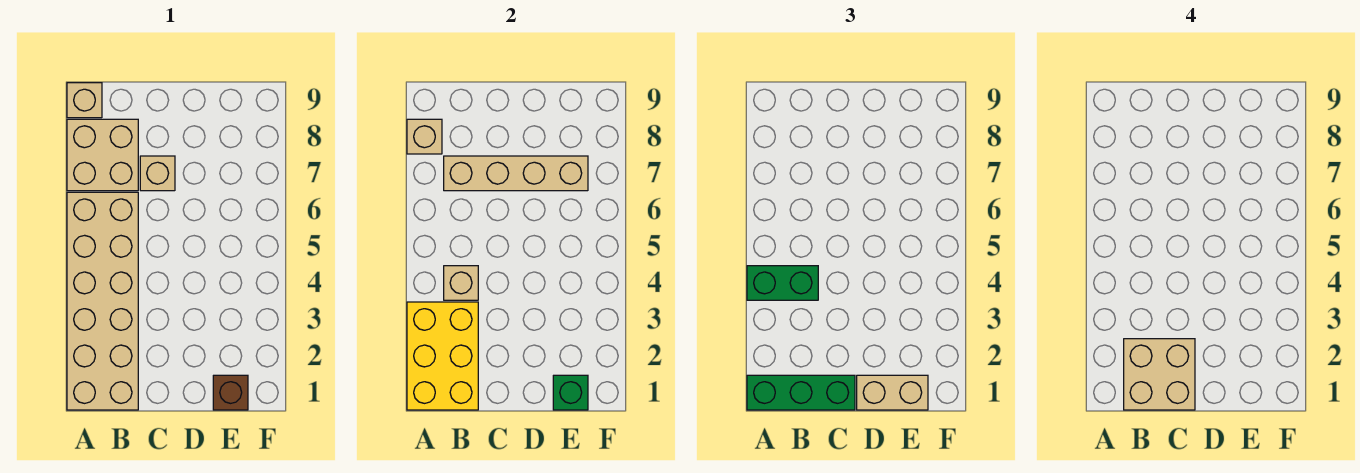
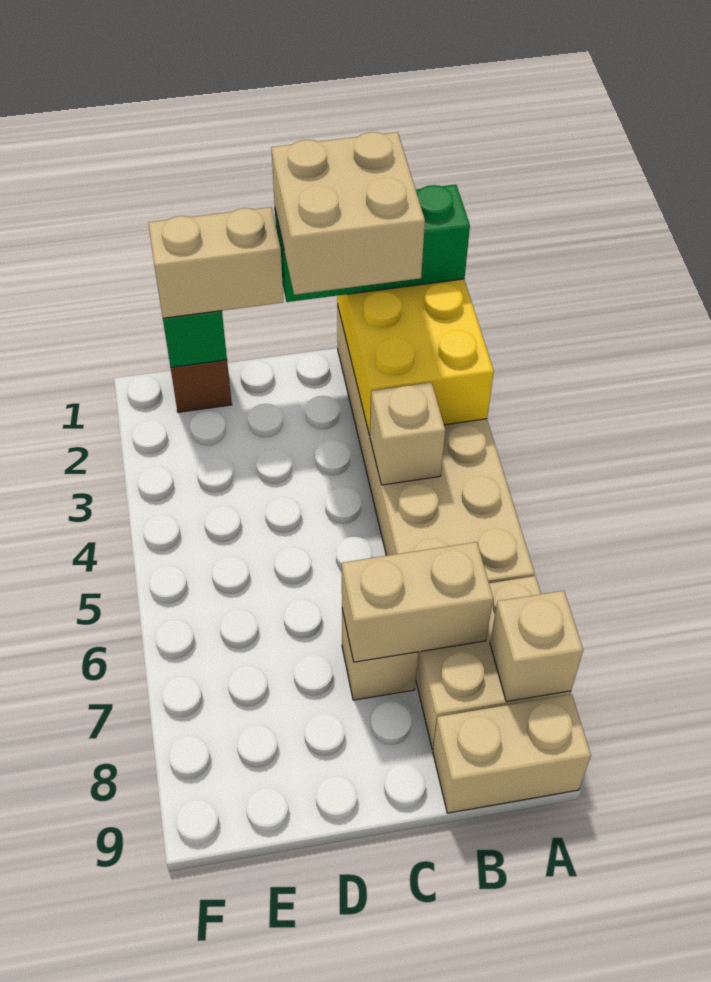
green 1x2 brick [747,266,818,300] -> none
tan 1x1 brick [67,83,102,118] -> tan 1x2 brick [433,694,591,813]
tan 1x4 brick [444,156,588,191] -> tan 1x2 brick [342,542,493,662]

